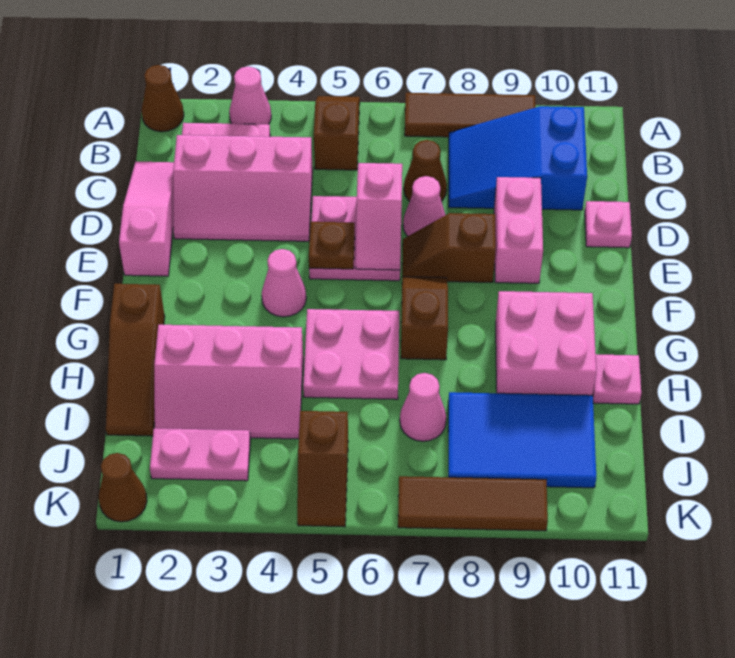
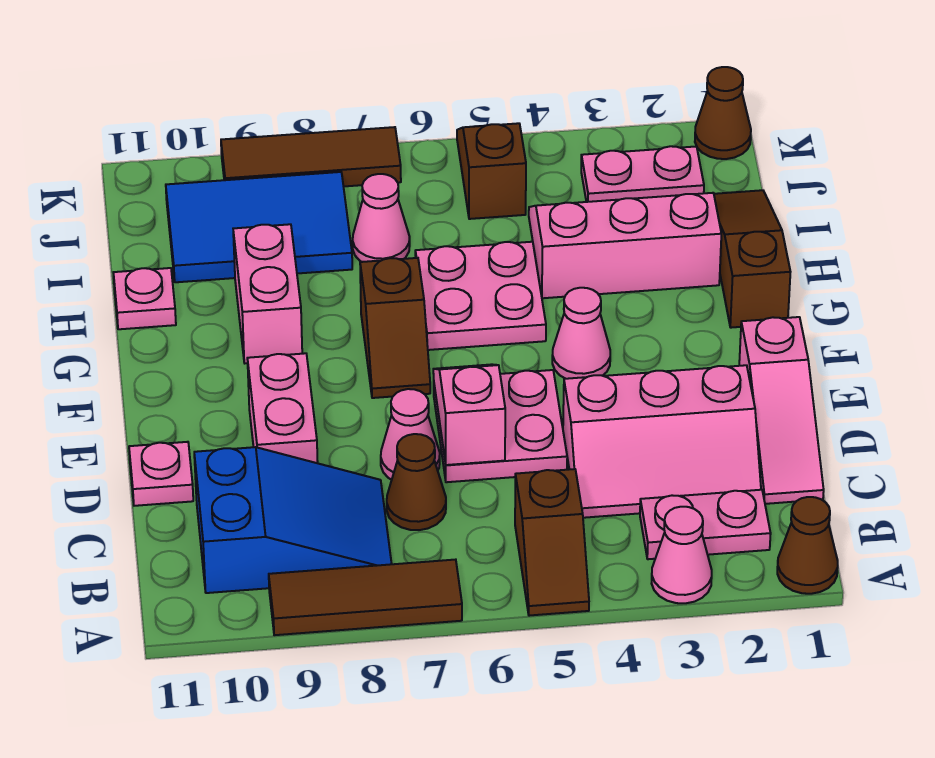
pink 2x3 slope [173,135,313,241] -> pink 2x3 slope turned to [563,365,761,518]
brown 1x1 plate [309,222,355,269] -> none
brown 1x2 slope [402,213,496,282] -> none
pink 2x2 brick [496,291,596,395] -> pink 1x2 brick [233,224,302,363]

